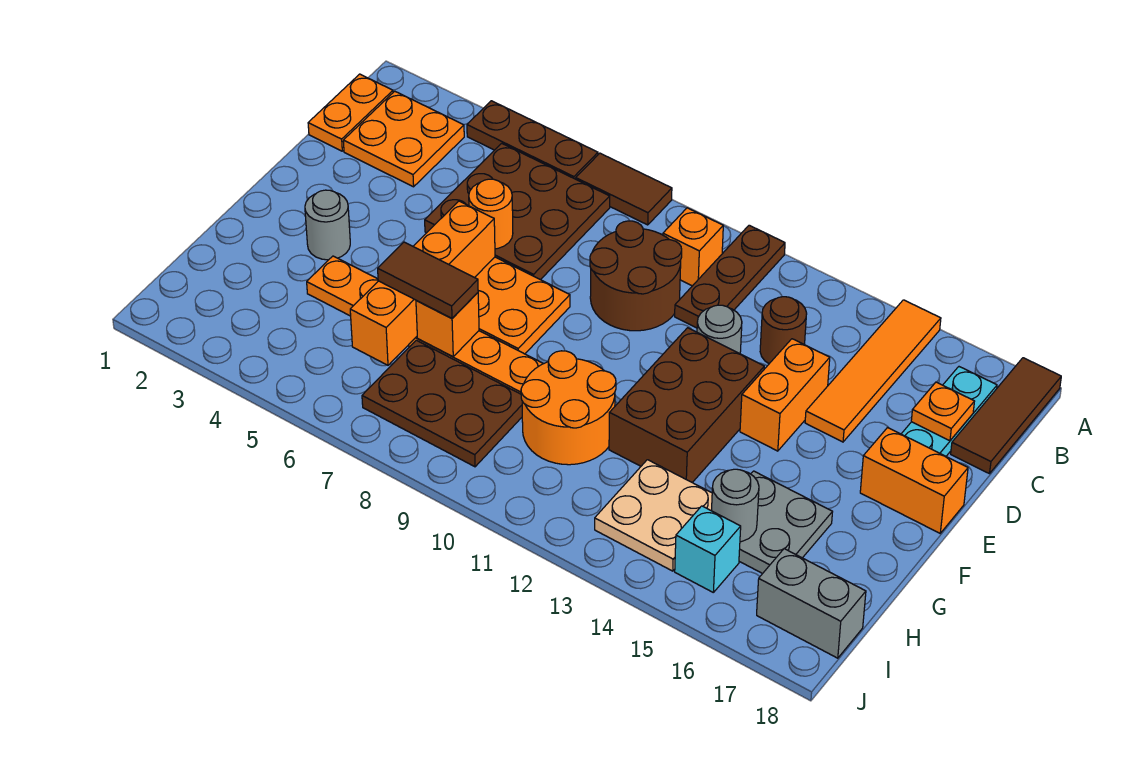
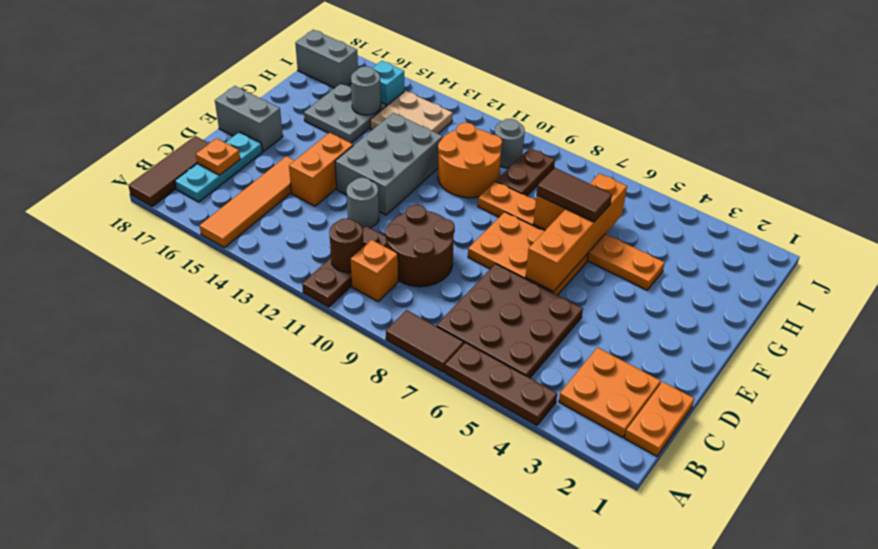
brown 1x1 round brick [760,297,807,364] -> brown 1x1 round brick moved to [329,219,364,272]
orange 1x1 round brick [469,179,513,249] -> none
brown 2x3 brick [609,328,764,482] -> grey 2x3 brick [335,113,443,215]
orange 1x2 brick [860,428,968,533] -> grey 1x2 brick [215,86,283,152]
grey 1x1 round brick [305,190,350,260] -> grey 1x1 round brick moved to [494,119,525,168]
brown 2x3 plate [362,340,522,467] -> brown 1x2 plate [496,148,555,196]

